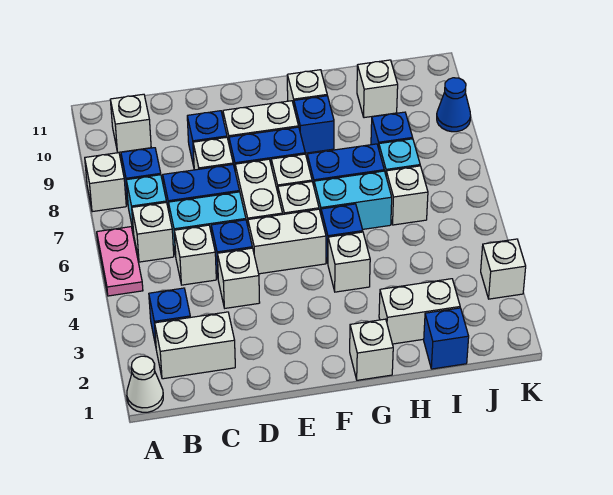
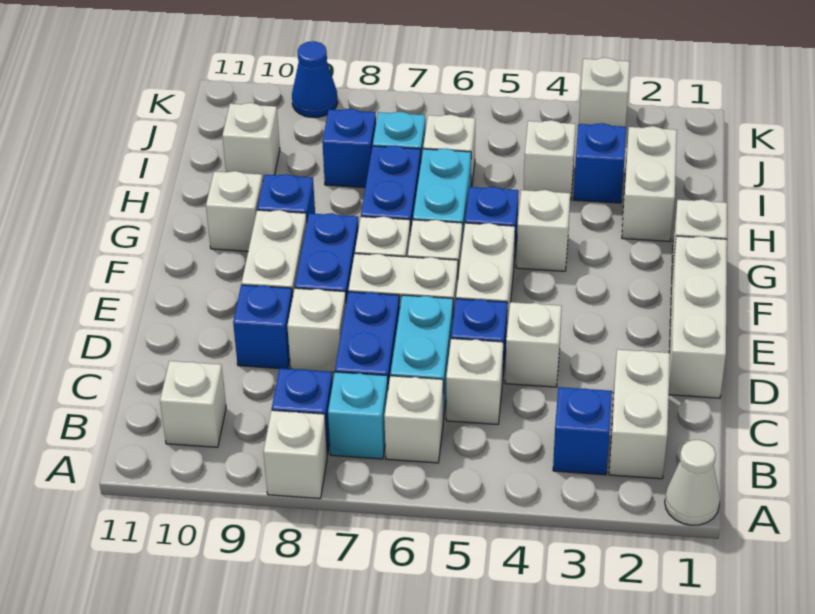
pink 1x2 plate [97,227,143,296] -> none
none -> white 1x3 brick [669,236,727,398]
blue 1x1 brick [424,308,469,369] -> blue 1x1 brick moved to [573,123,626,203]
none -> white 1x1 brick [524,120,576,200]

